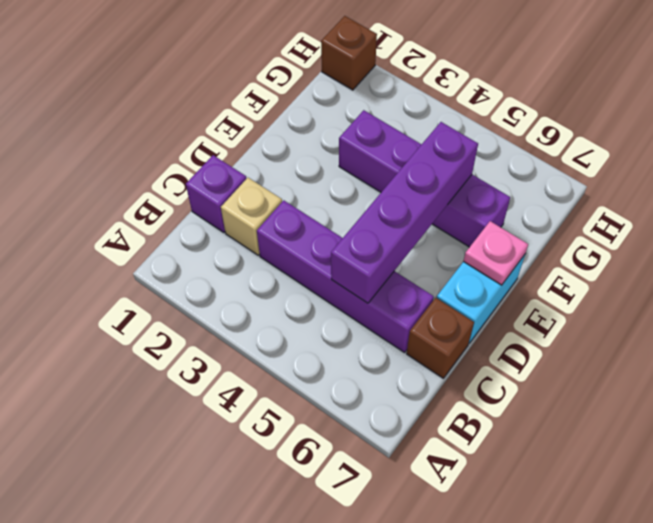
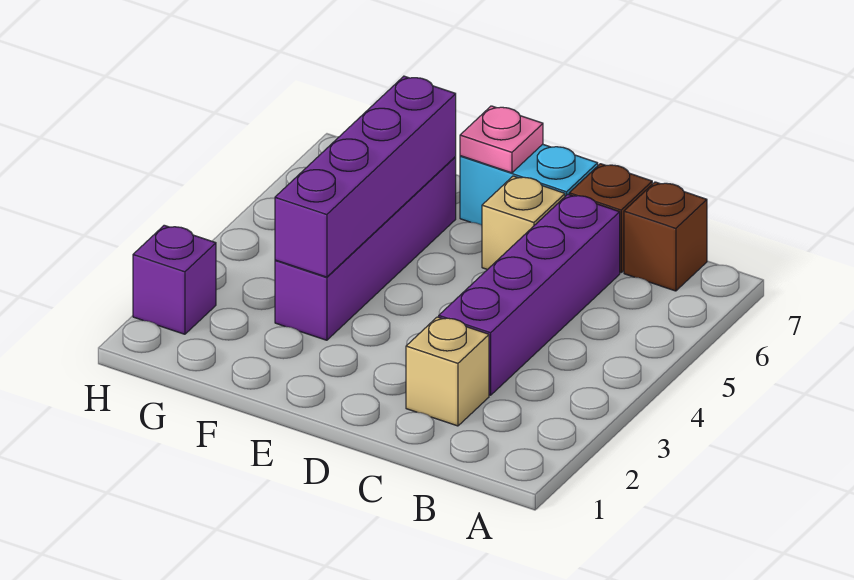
purple 1x1 brick [186,155,247,233] -> purple 1x1 brick moved to [133,225,216,334]
purple 1x4 brick [331,122,478,303] -> purple 1x4 brick turned to [275,76,456,277]
none -> tan 1x1 brick [482,176,565,270]
brown 1x1 brick [321,16,377,90] -> brown 1x1 brick moved to [624,182,707,291]

